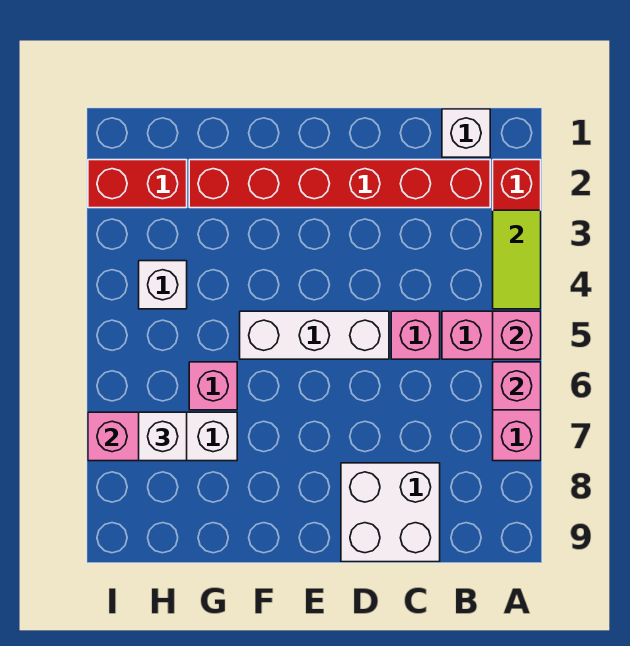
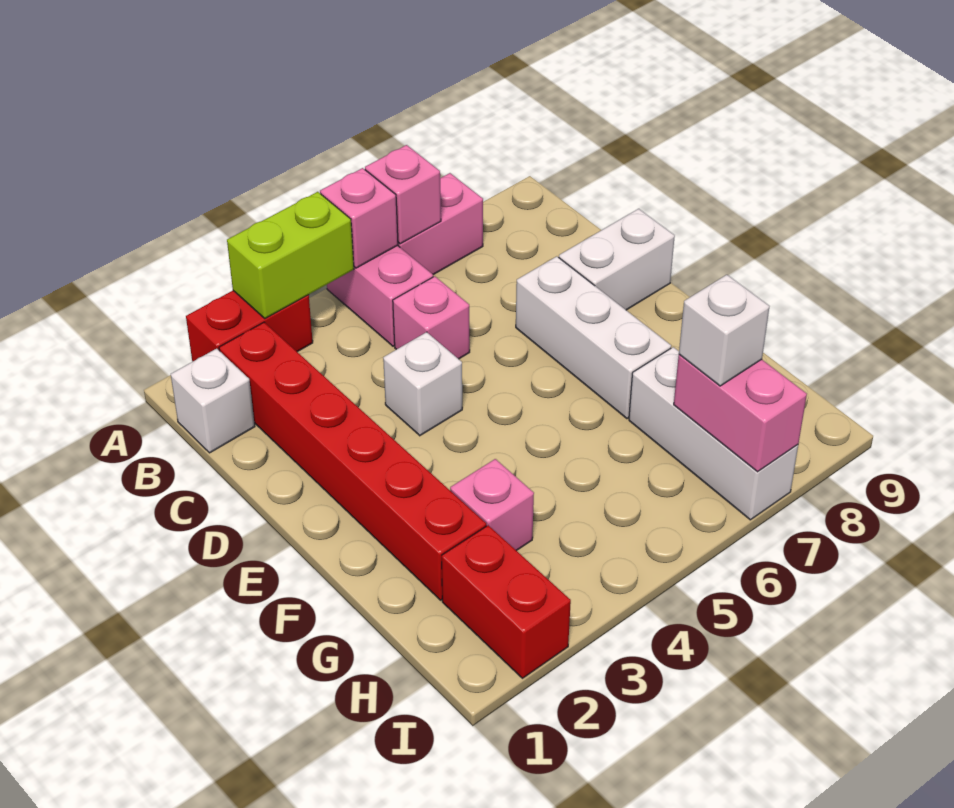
lime 1x2 tile [493,210,541,309] -> lime 1x2 brick [227,192,354,318]
white 2x2 brick [341,463,440,562] -> white 1x2 brick [559,209,675,310]
white 1x3 brick [240,311,389,359] -> white 1x3 brick moved to [516,256,671,419]
pink 1x1 brick [189,362,237,410] -> pink 1x1 brick moved to [450,459,534,551]
white 1x1 brick [139,261,187,309] -> white 1x1 brick moved to [383,332,462,436]

